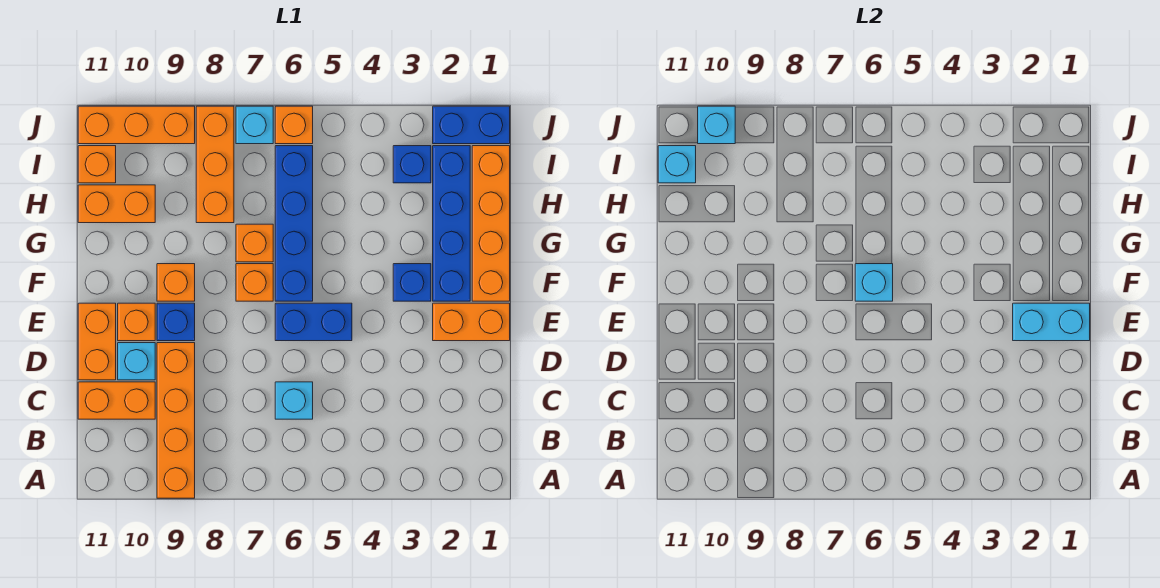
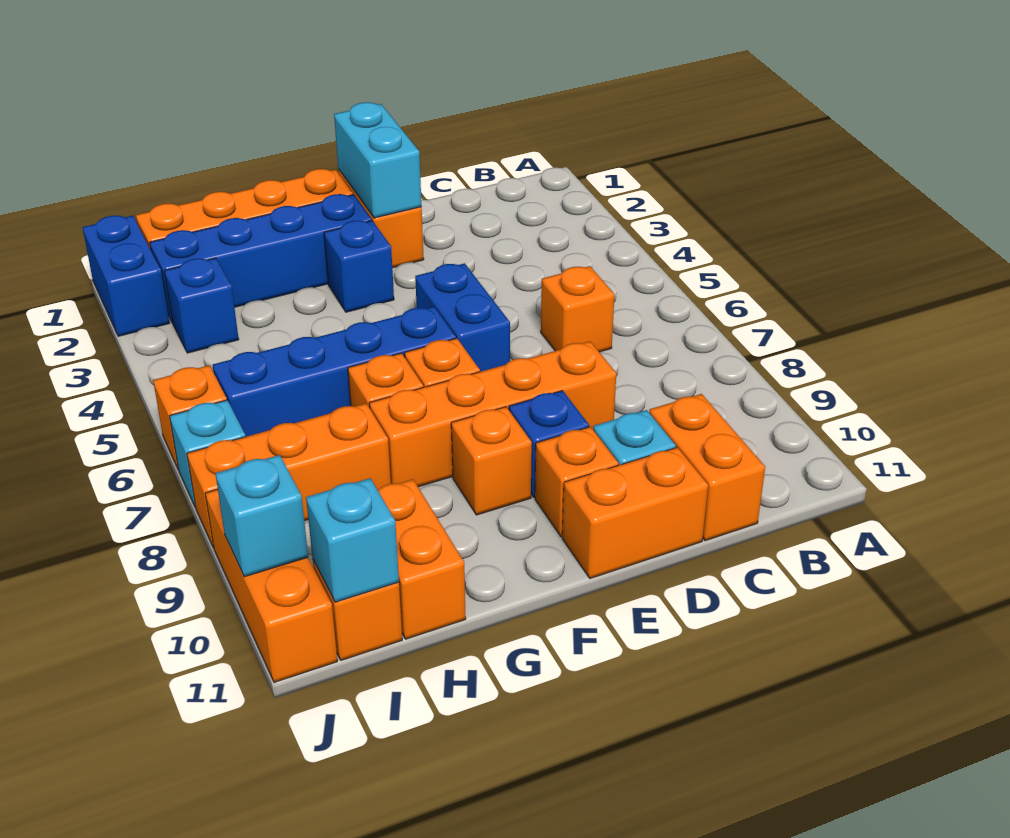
orange 1x4 brick [157,343,195,498] -> orange 1x4 brick moved to [369,341,616,487]
cyan 1x1 brick [275,382,313,419] -> orange 1x1 brick [541,266,615,352]
cyan 1x1 brick [855,264,893,301] -> none

